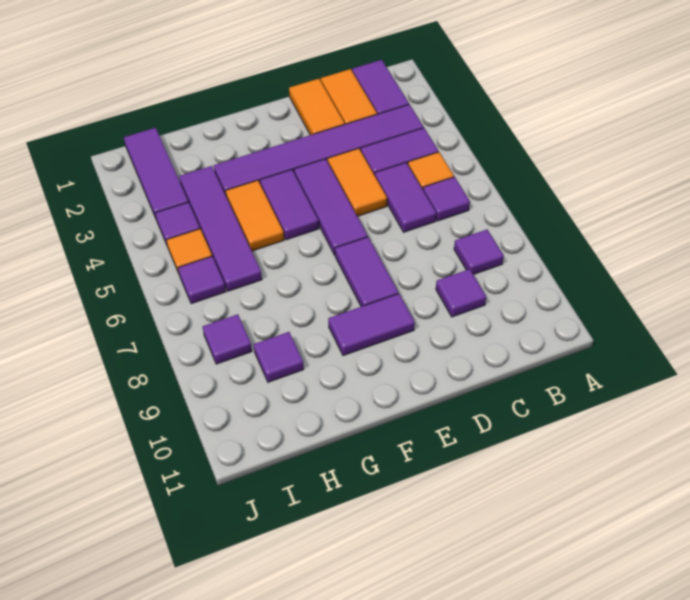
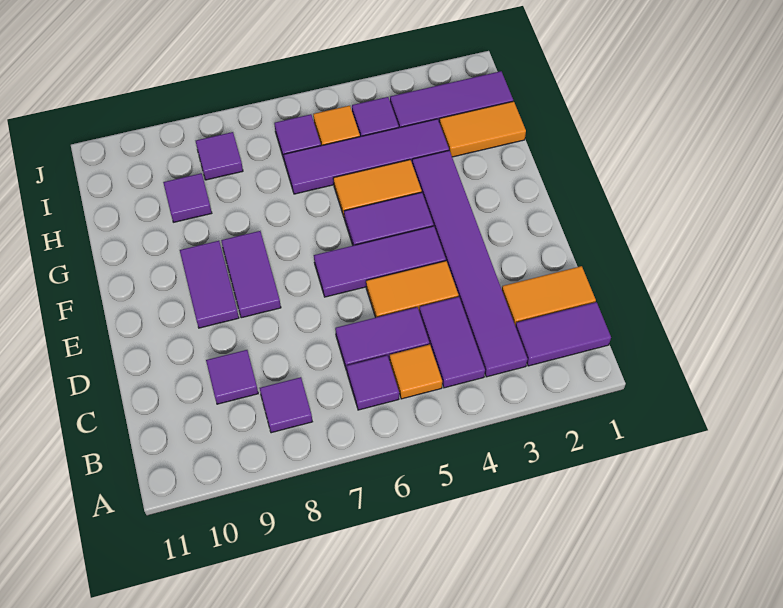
orange 1x2 tile [289,79,345,135] -> orange 1x2 tile moved to [439,101,526,157]
purple 1x2 tile [335,237,398,307] -> purple 1x2 tile turned to [221,231,281,318]

